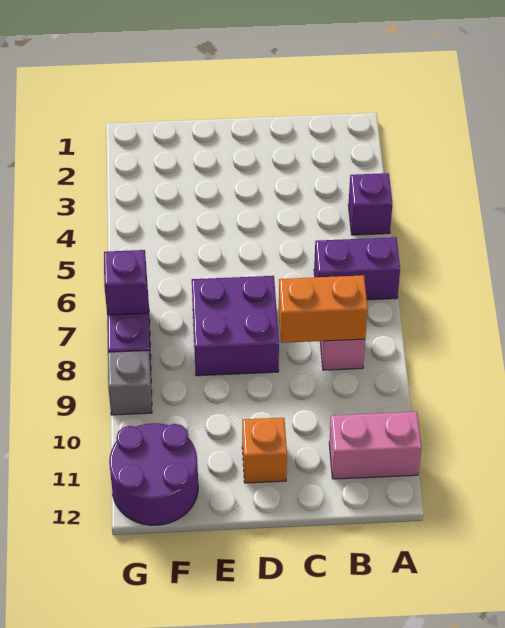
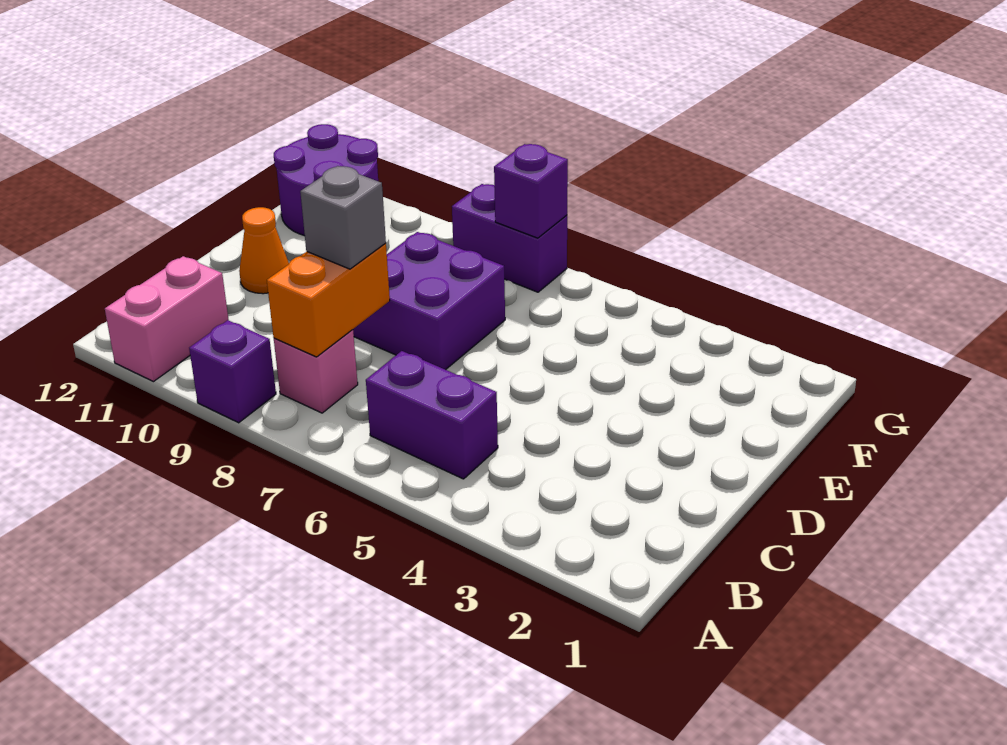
purple 1x1 brick [348,173,392,235] -> purple 1x1 brick moved to [189,320,276,423]
purple 1x2 brick [314,237,400,300] -> purple 1x2 brick turned to [366,351,498,479]
orange 1x1 brick [242,418,287,483] -> orange 1x1 cone [239,207,289,294]
grey 1x1 brick [108,350,152,415] -> grey 1x1 brick moved to [300,166,386,269]

